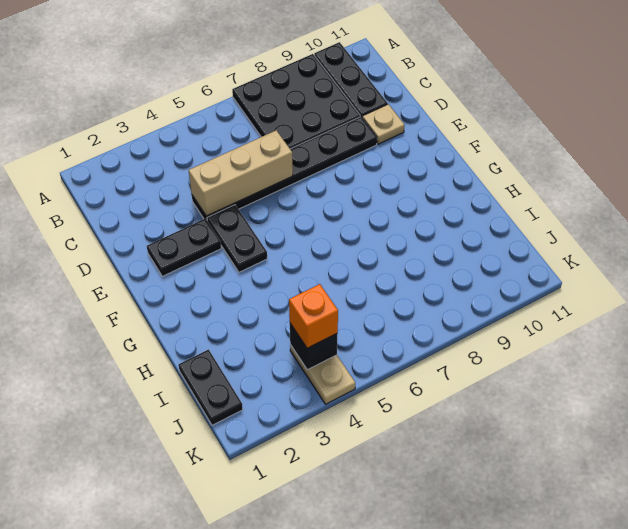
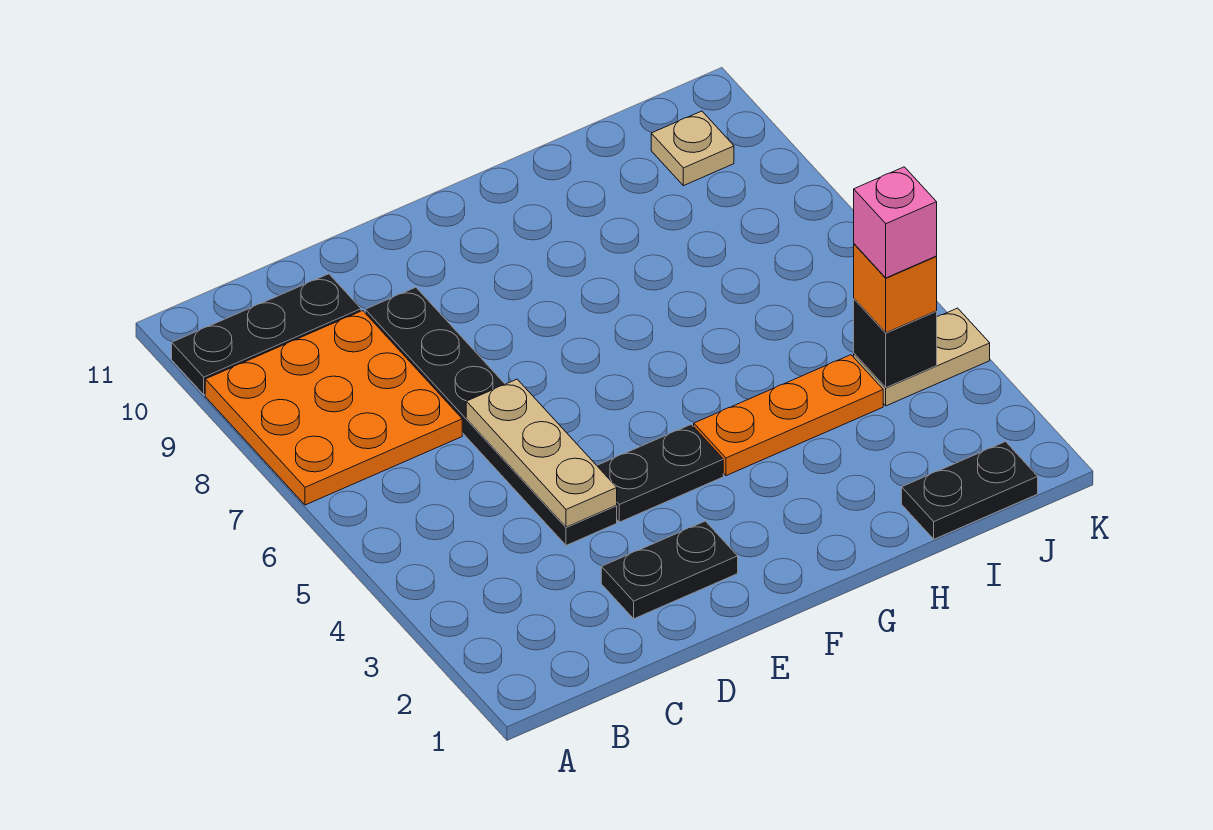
black 3x3 plate [232,54,360,149] -> orange 3x3 plate [205,311,462,505]
tan 1x3 brick [189,130,293,216] -> tan 1x3 plate [466,379,617,527]
tan 1x1 plate [362,104,405,144] -> tan 1x1 plate moved to [651,111,734,186]
black 1x2 plate [147,219,221,276] -> black 1x2 plate turned to [601,521,738,619]
none -> orange 1x3 plate [694,355,883,476]
none -> pink 1x1 brick [854,167,937,278]

